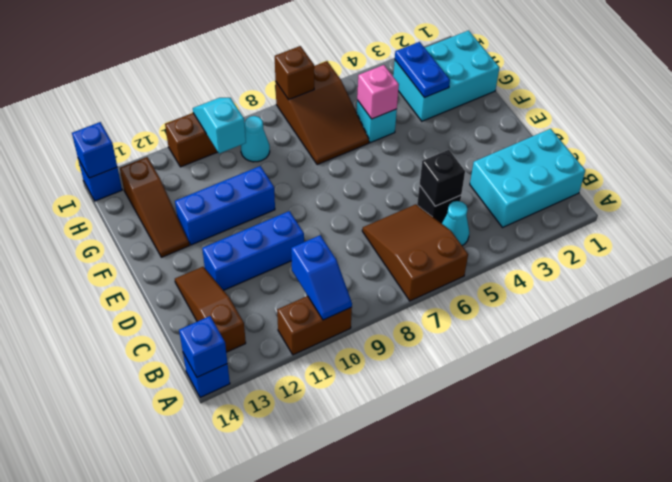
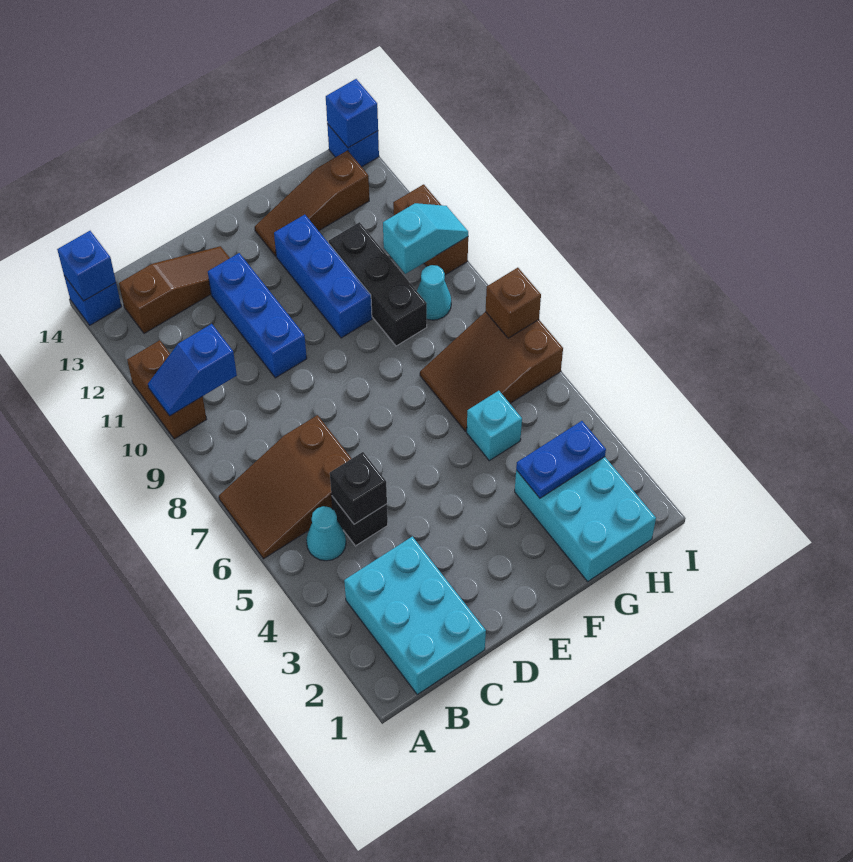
brown 2x3 slope [362,204,468,301] -> brown 2x3 slope turned to [219,415,352,559]
pink 1x1 brick [357,65,399,119] -> none
none -> black 1x3 brick [329,222,427,346]

